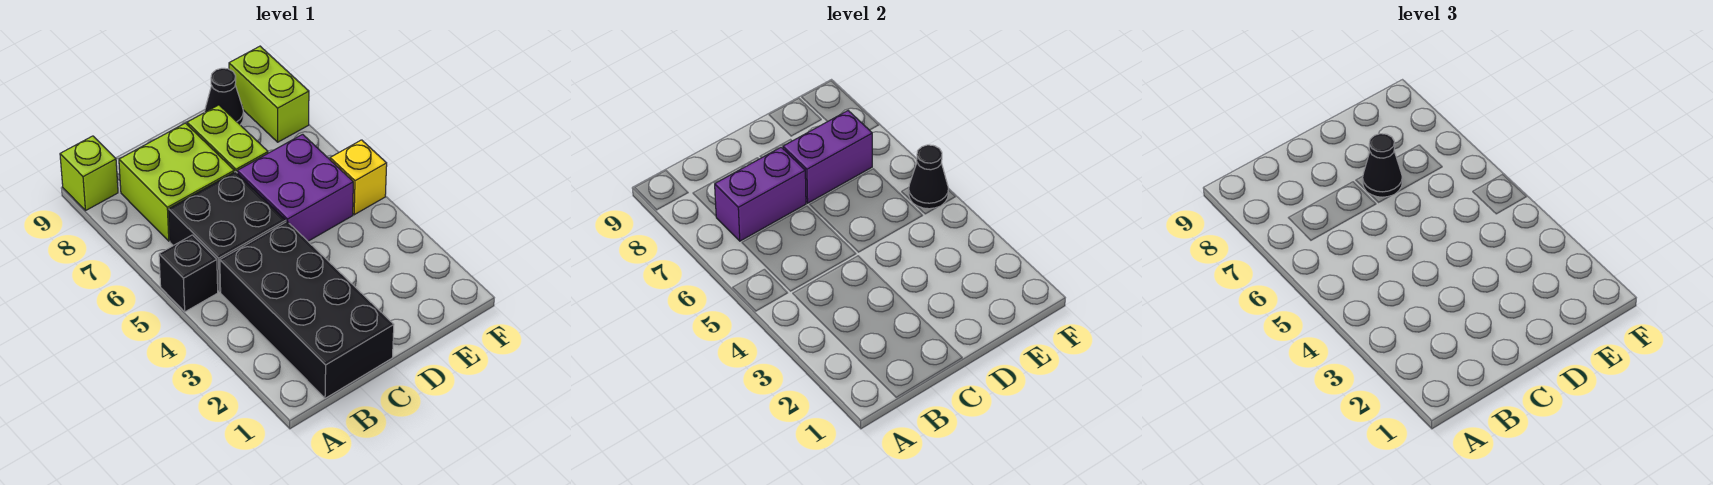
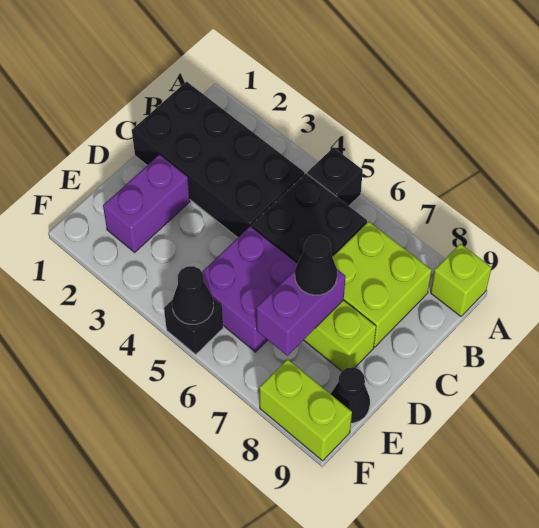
purple 1x2 brick [715,147,806,241] -> purple 1x2 brick moved to [103,155,190,252]
yellow 1x1 brick [330,140,387,215] -> black 1x1 brick [164,298,223,354]

